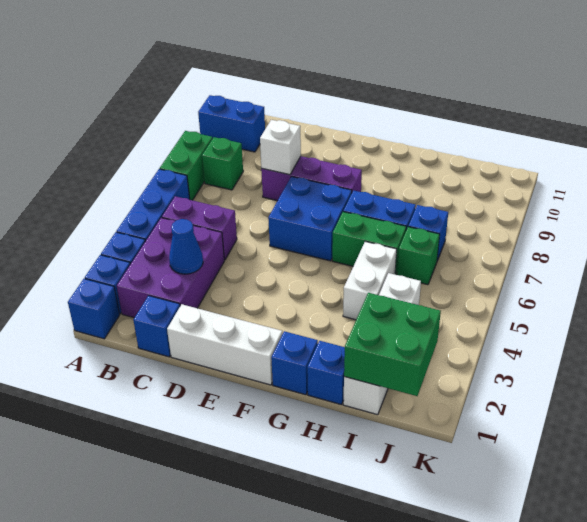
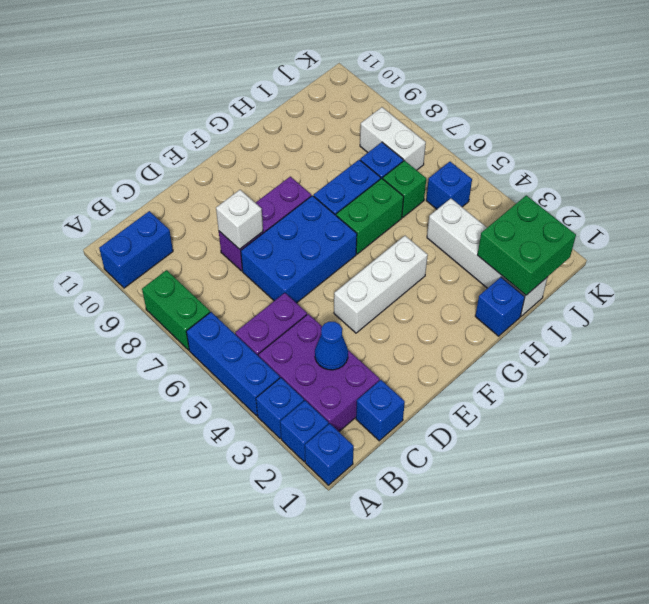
green 1x1 brick [202,137,243,190] -> none
white 1x3 brick [167,304,282,385] -> white 1x3 brick moved to [334,236,428,333]
blue 2x2 brick [268,176,352,261] -> blue 2x3 brick [241,196,357,303]
blue 1x1 brick [271,331,318,395] -> blue 1x1 brick moved to [426,162,472,209]
white 1x2 brick [343,241,397,320] -> white 1x2 brick moved to [360,107,426,170]

